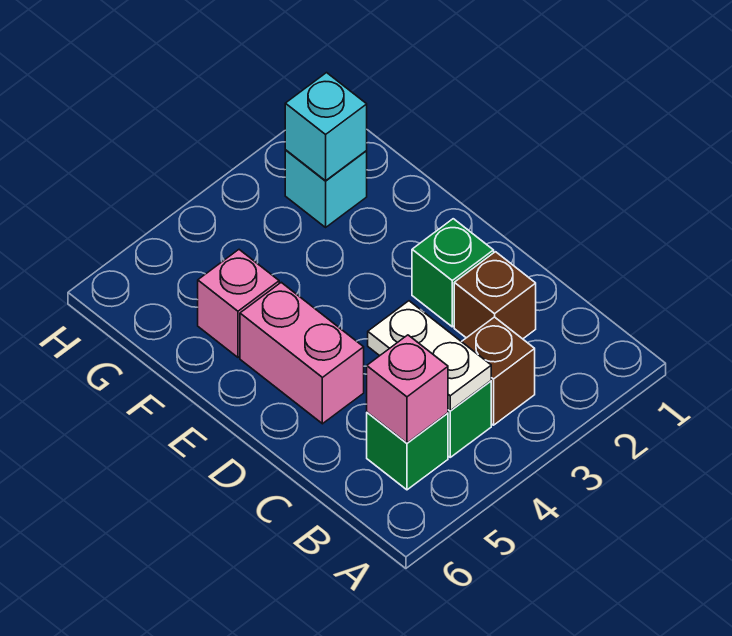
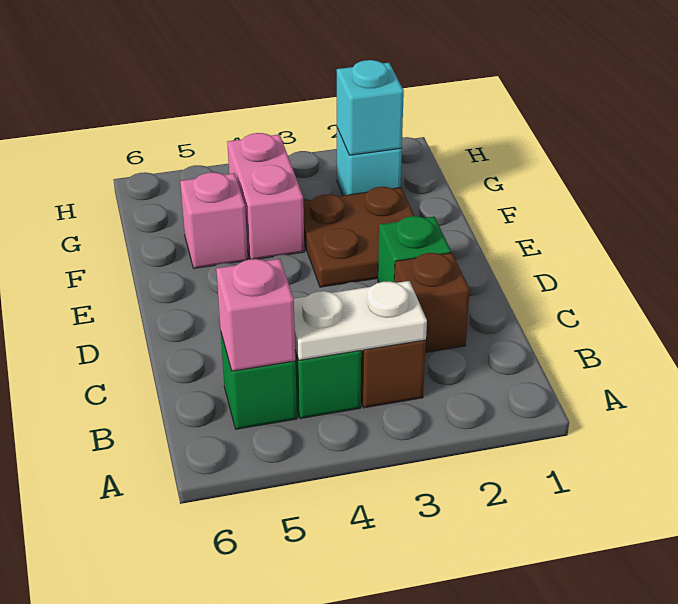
white 1x2 plate [368,301,491,411] -> white 1x2 plate turned to [294,281,427,360]
pink 1x2 brick [240,282,364,424] -> pink 1x2 brick moved to [227,133,304,259]
none -> brown 2x2 plate [303,187,414,287]

